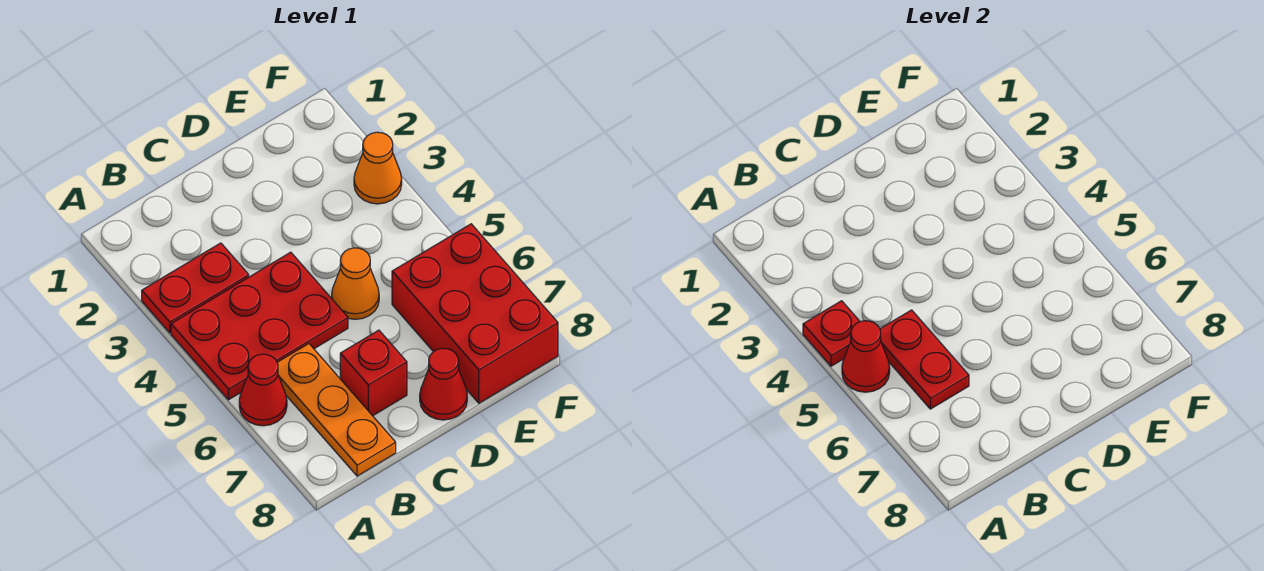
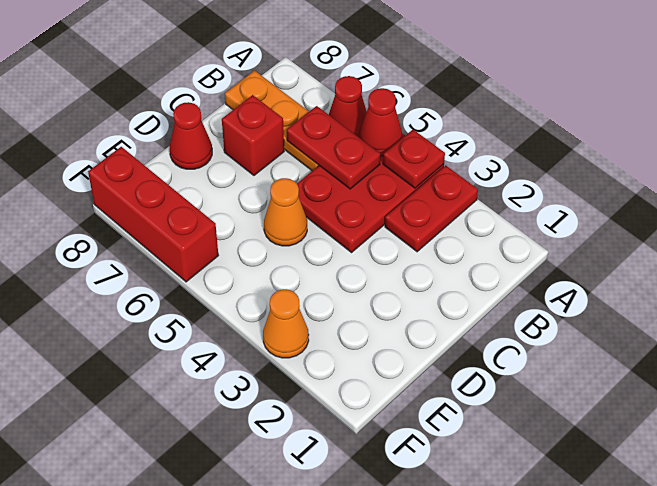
red 2x3 brick [392,224,558,403] -> red 1x3 brick [88,147,218,282]

